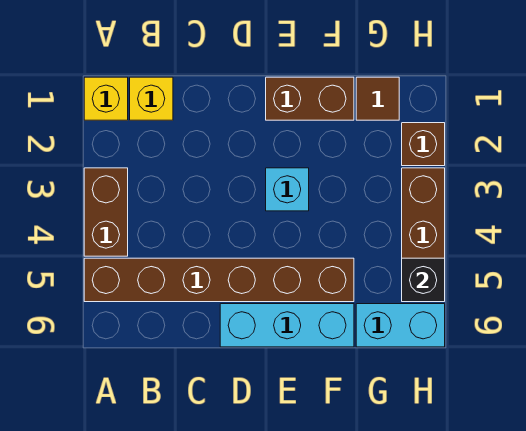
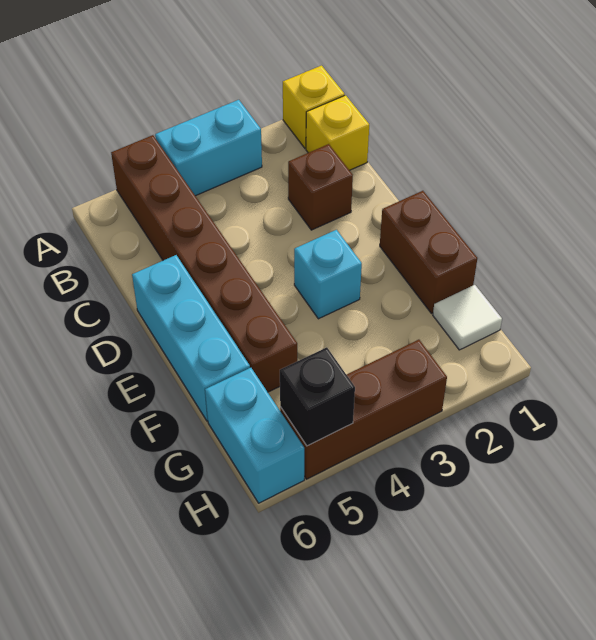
brown 1x2 brick [84,168,128,256] -> cyan 1x2 brick [155,100,262,196]
brown 1x1 tile [356,77,399,120] -> white 1x1 tile [433,285,502,350]
brown 1x1 brick [402,123,445,166] -> brown 1x1 brick moved to [288,144,353,230]

